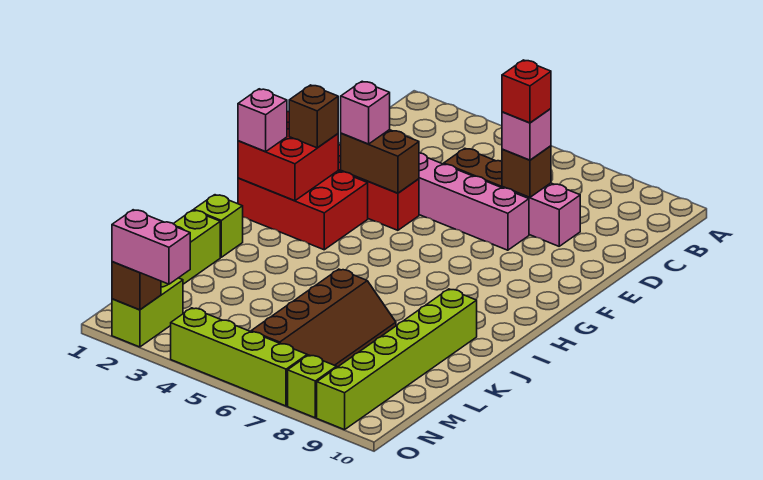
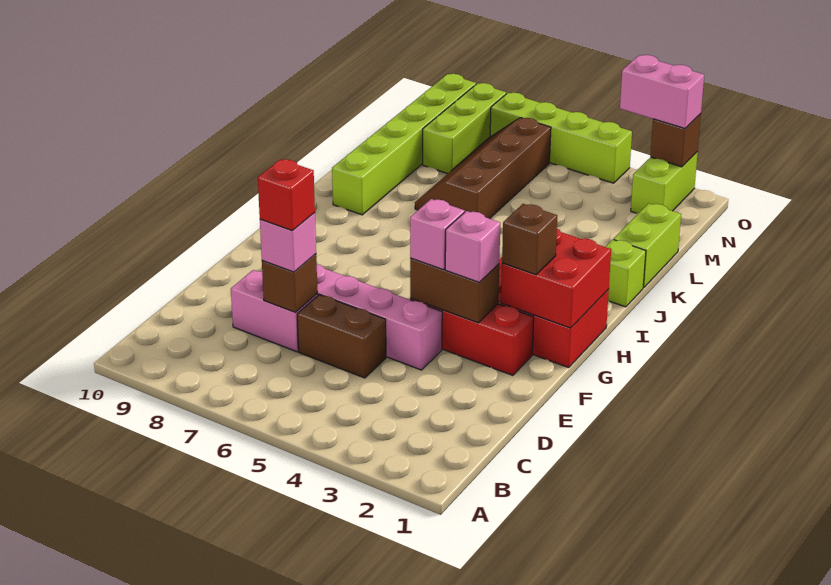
pink 1x1 brick [238,89,287,151] -> pink 1x1 brick moved to [410,199,465,270]
lime 1x1 brick [288,355,337,418] -> lime 1x3 brick [423,83,506,174]

